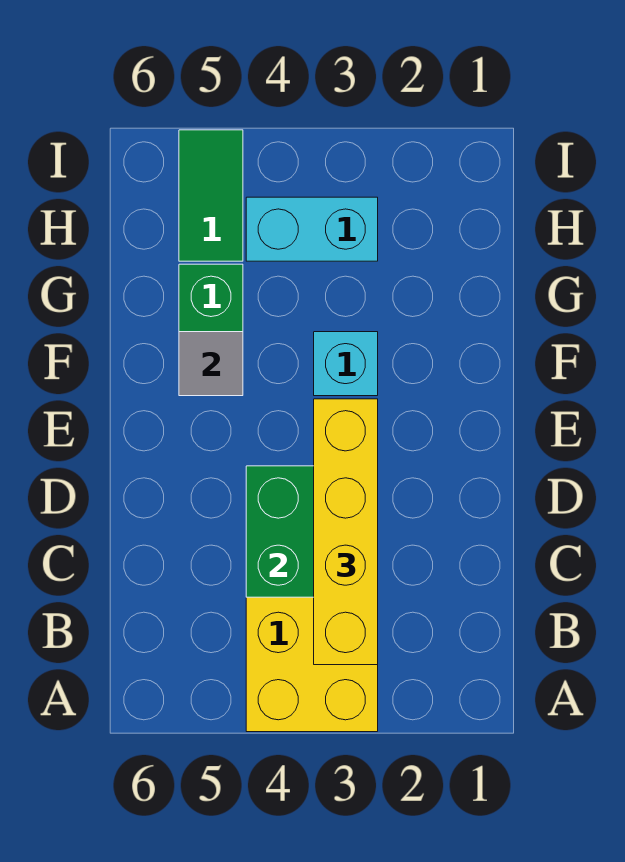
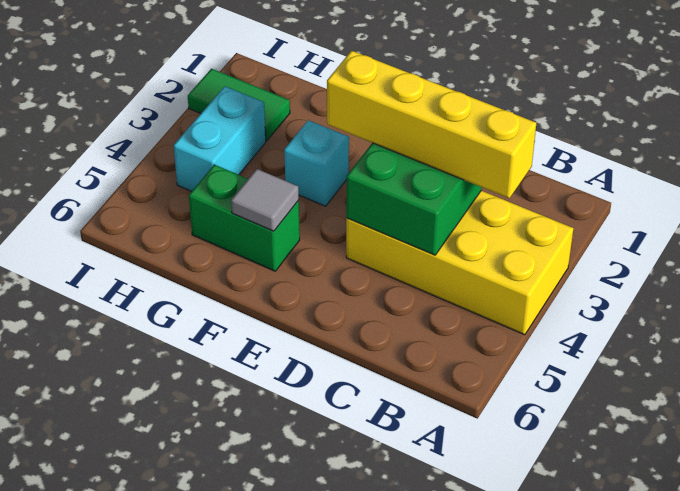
green 1x2 tile [179,130,243,261] -> green 1x2 tile moved to [188,69,290,141]

